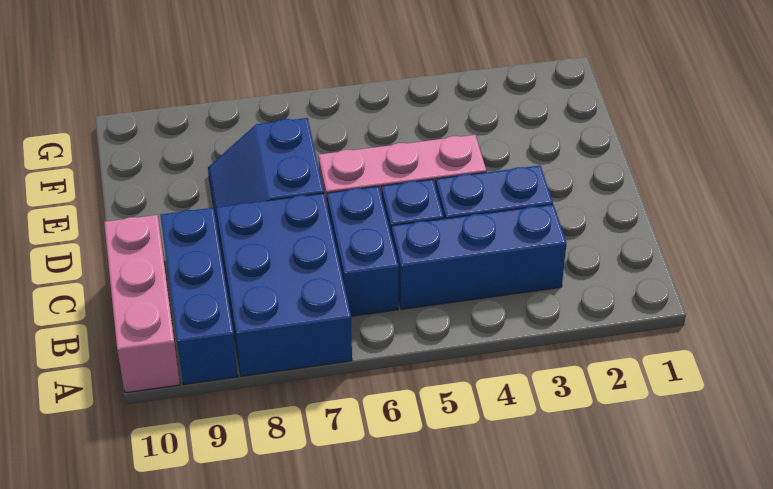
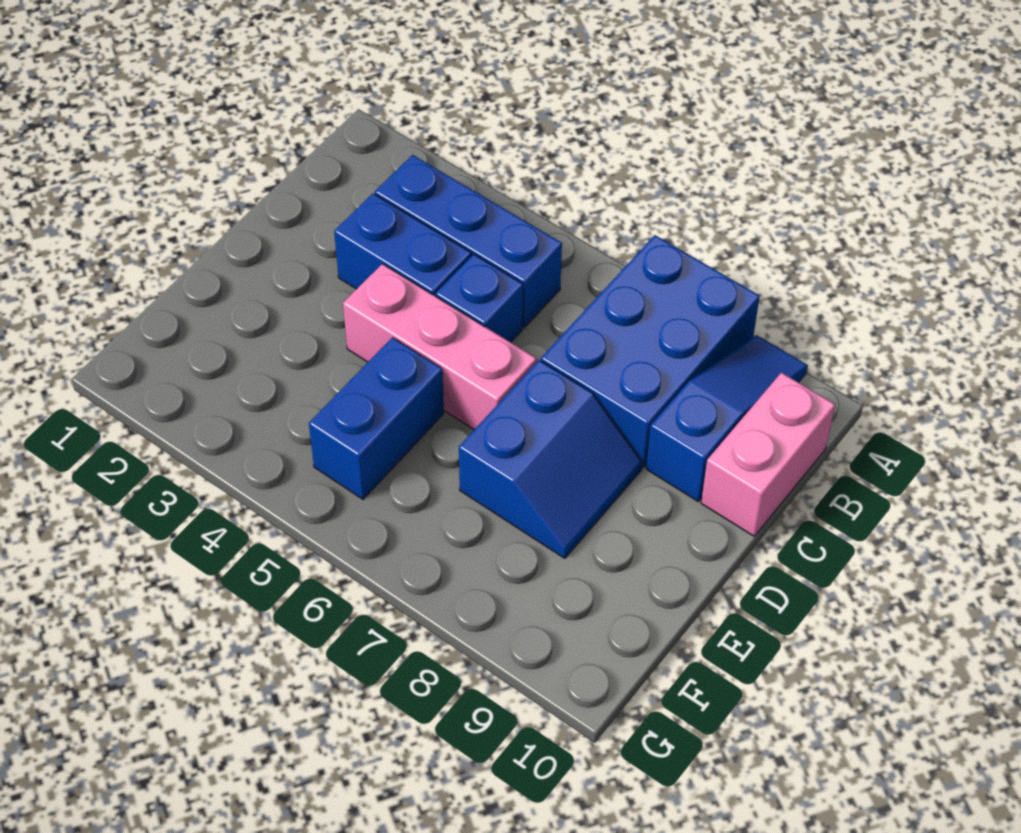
blue 1x3 brick [161,208,238,385] -> blue 1x3 slope [646,335,808,501]
pink 1x3 brick [104,215,180,393] -> pink 1x2 brick [701,373,835,536]
blue 1x2 brick [327,186,399,316] -> blue 1x2 brick moved to [309,337,444,499]

